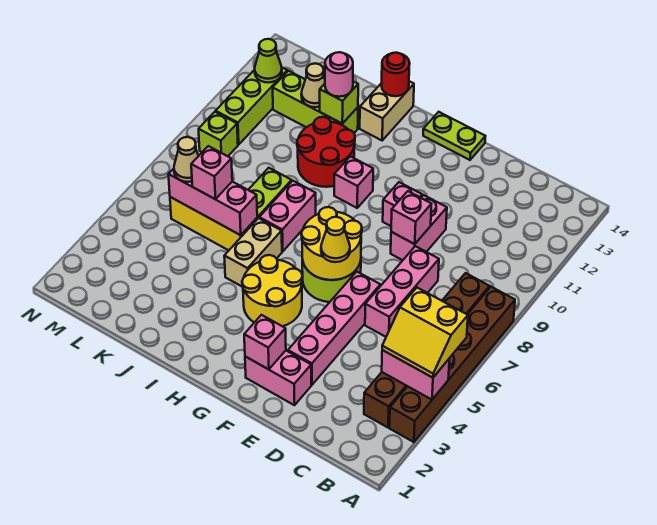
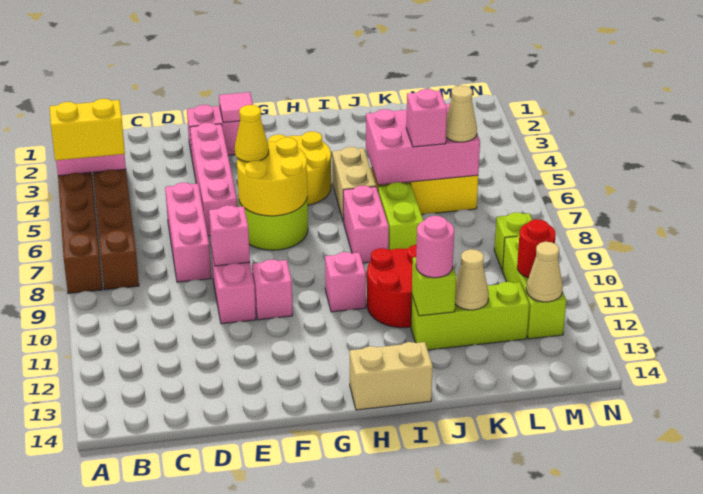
pink 1x1 brick [244,315,286,369] -> pink 1x1 tile [219,92,253,122]
lime 1x2 plate [423,112,485,160] -> none
tan 1x2 brick [360,81,414,140] -> tan 1x2 brick turned to [350,342,433,410]
red 1x1 round brick [382,53,410,96] -> red 1x1 round brick moved to [517,219,556,278]
pink 1x3 brick [168,169,257,235] -> pink 2x3 brick [366,103,480,185]
lime 1x1 cone [255,39,282,83] -> tan 1x1 cone [526,242,563,302]

